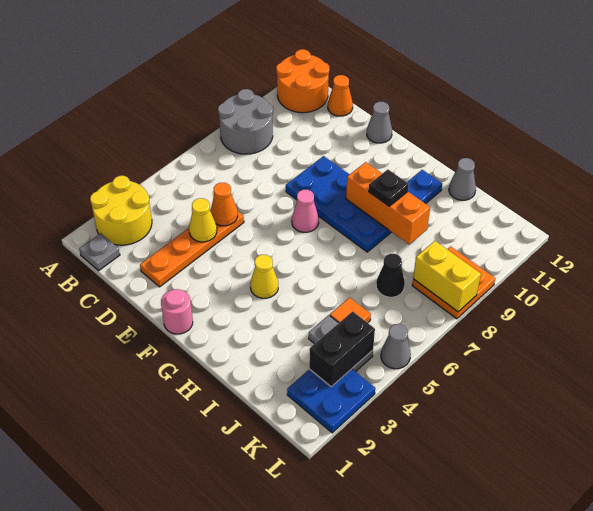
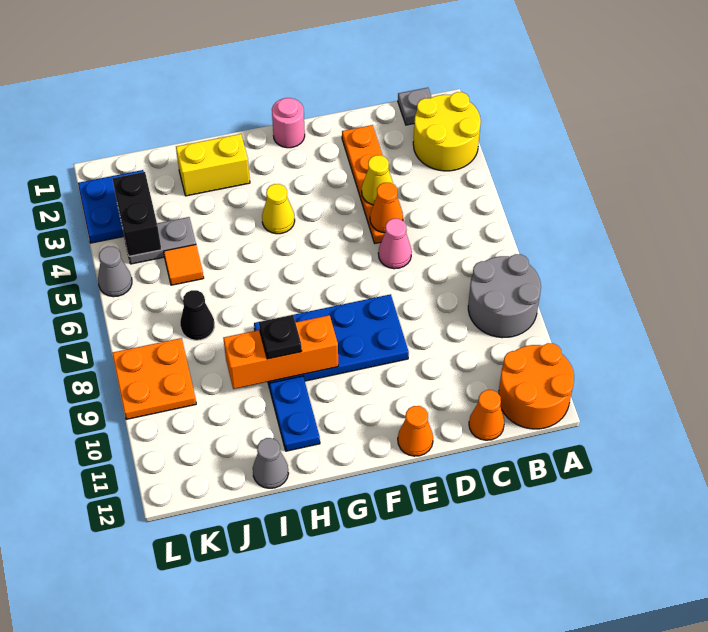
grey 1x1 cone [367,102,392,143] -> orange 1x1 cone [398,406,433,456]
pink 1x1 cone [292,190,319,232] -> pink 1x1 cone moved to [378,219,412,269]
yellow 1x2 brick [413,241,481,312] -> yellow 1x2 brick moved to [176,134,250,196]

